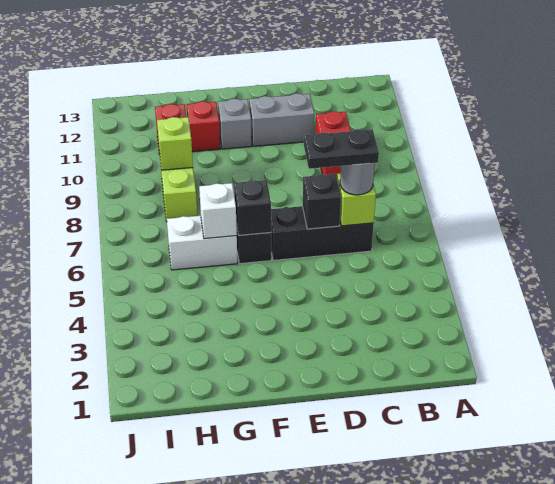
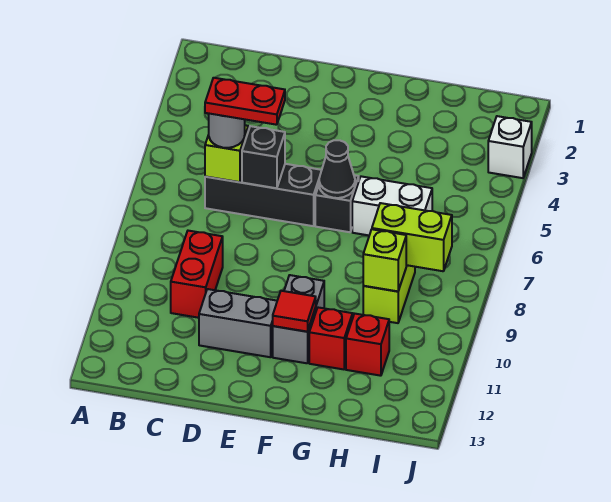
black 1x2 plate [304,129,379,169] -> red 1x2 plate [205,78,285,125]
black 1x1 brick [234,180,271,235] -> black 1x1 cone [319,140,355,198]
grey 1x1 brick [218,99,252,149] -> grey 1x2 brick [273,275,324,363]
none -> red 1x1 tile [273,291,316,332]
white 1x1 brick [199,183,237,239] -> white 1x1 brick moved to [488,116,532,178]
none -> lime 1x2 brick [372,203,452,271]

